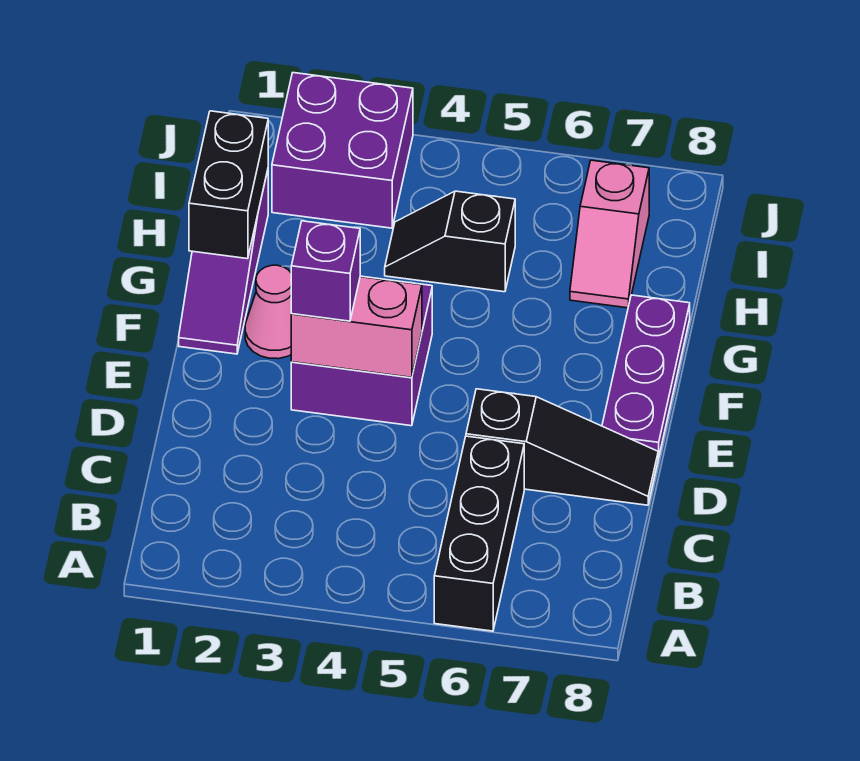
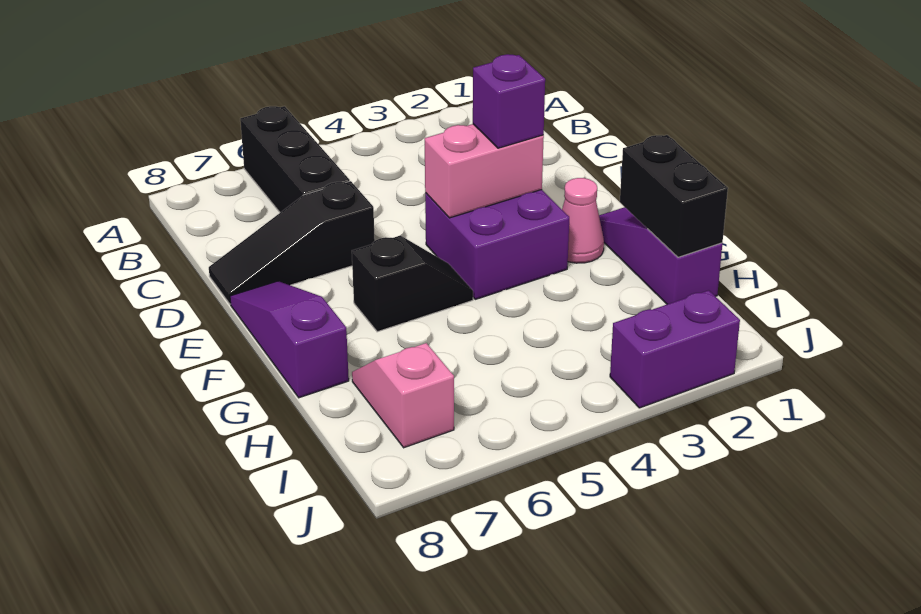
purple 1x3 plate [602,295,690,458] -> purple 1x3 slope [230,281,349,398]
black 1x2 slope [385,191,515,292] -> black 1x2 slope moved to [352,235,473,332]
purple 2x2 brick [272,73,413,228] -> purple 1x2 brick [610,290,740,408]

